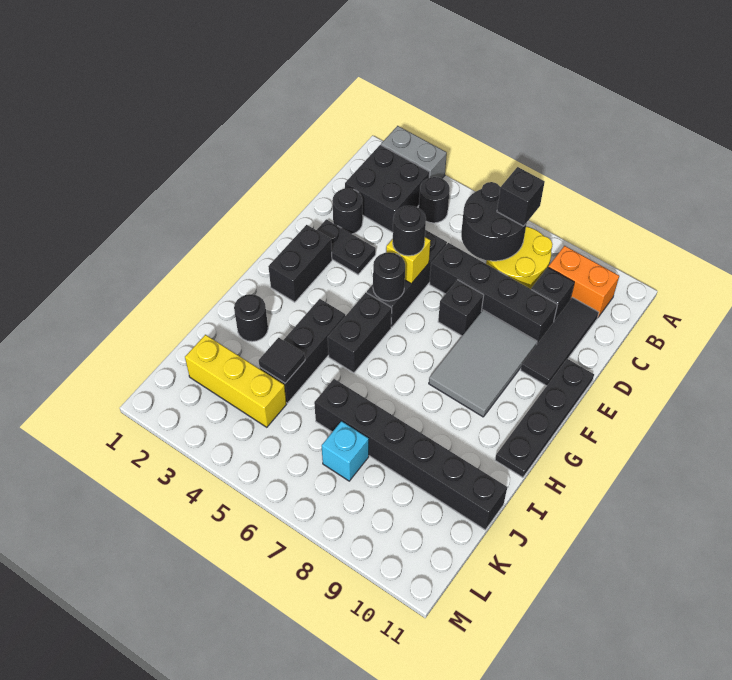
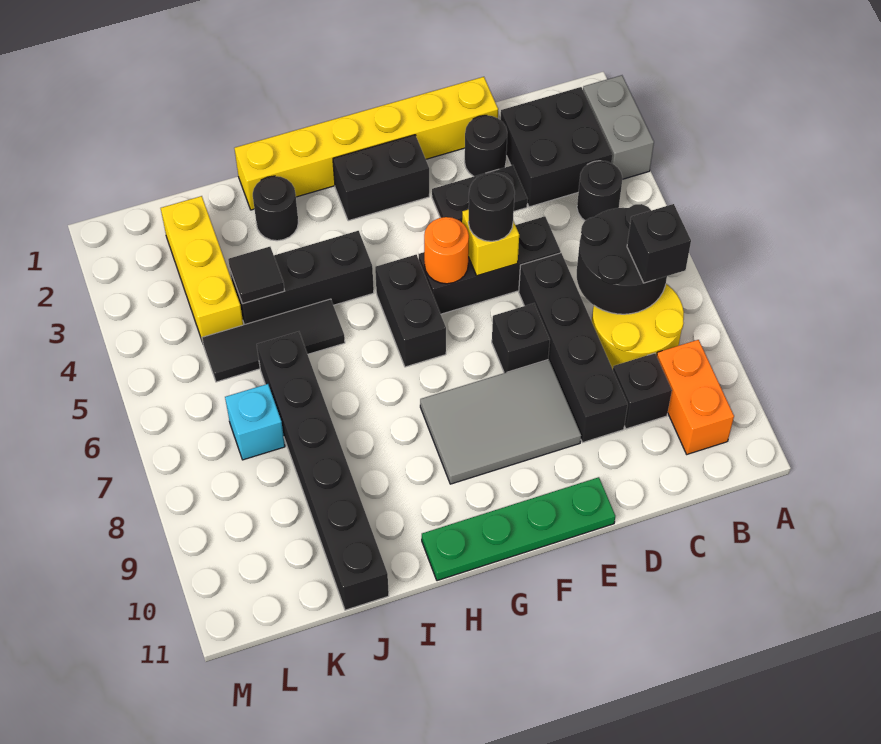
black 1x3 tile [521,298,599,386] -> black 1x3 tile moved to [202,299,345,382]
none -> yellow 1x6 brick [234,77,498,210]
black 1x2 plate [317,219,376,275] -> black 1x2 plate turned to [432,165,528,222]
black 1x4 plate [495,359,594,477] -> green 1x4 plate [422,477,615,581]
black 1x1 round brick [373,252,405,301] -> orange 1x1 round brick [424,217,469,284]
black 1x2 brick [328,293,392,373] -> black 1x2 brick turned to [375,255,446,367]

